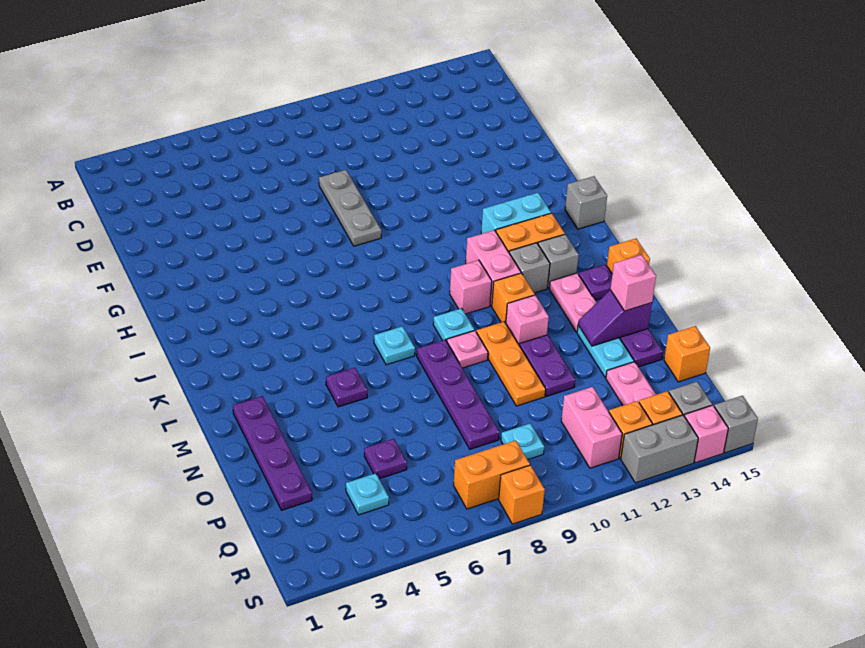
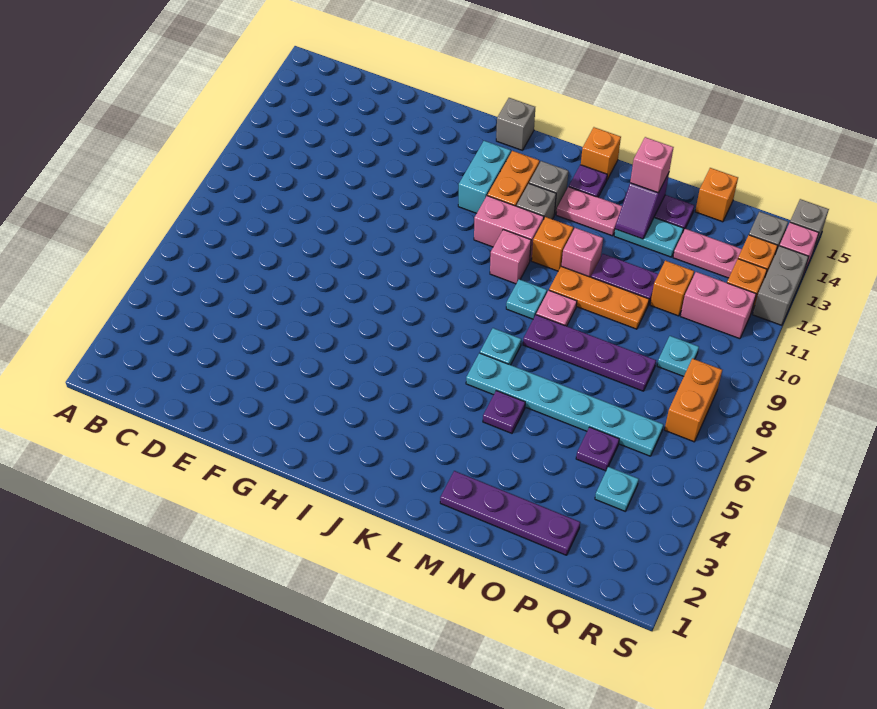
grey 1x3 plate [319,170,381,246] -> none
none -> cyan 1x6 plate [466,353,663,456]
orange 1x1 brick [499,465,545,524] -> orange 1x1 brick moved to [650,261,694,316]

